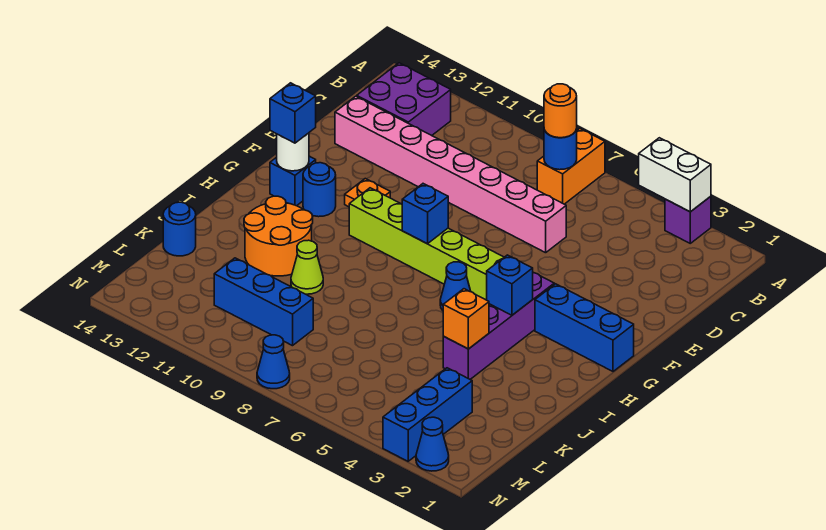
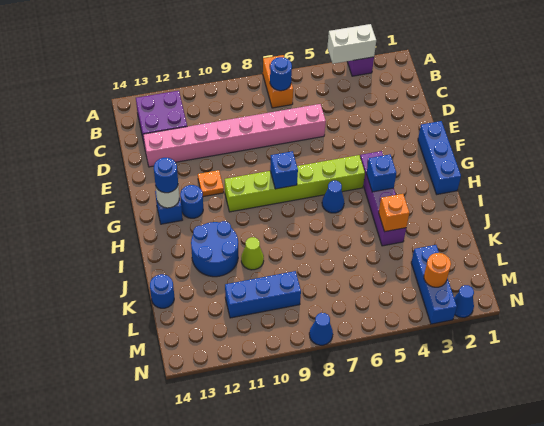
orange 1x1 round brick [544,84,577,138] -> orange 1x1 round brick moved to [424,253,451,287]
blue 1x3 brick [535,284,634,371] -> blue 1x3 brick turned to [418,121,461,194]
blue 1x1 brick [270,83,316,143] -> blue 1x1 round brick [154,158,178,193]
orange 2x2 round brick [244,196,313,276] -> blue 2x2 round brick [191,221,238,277]

